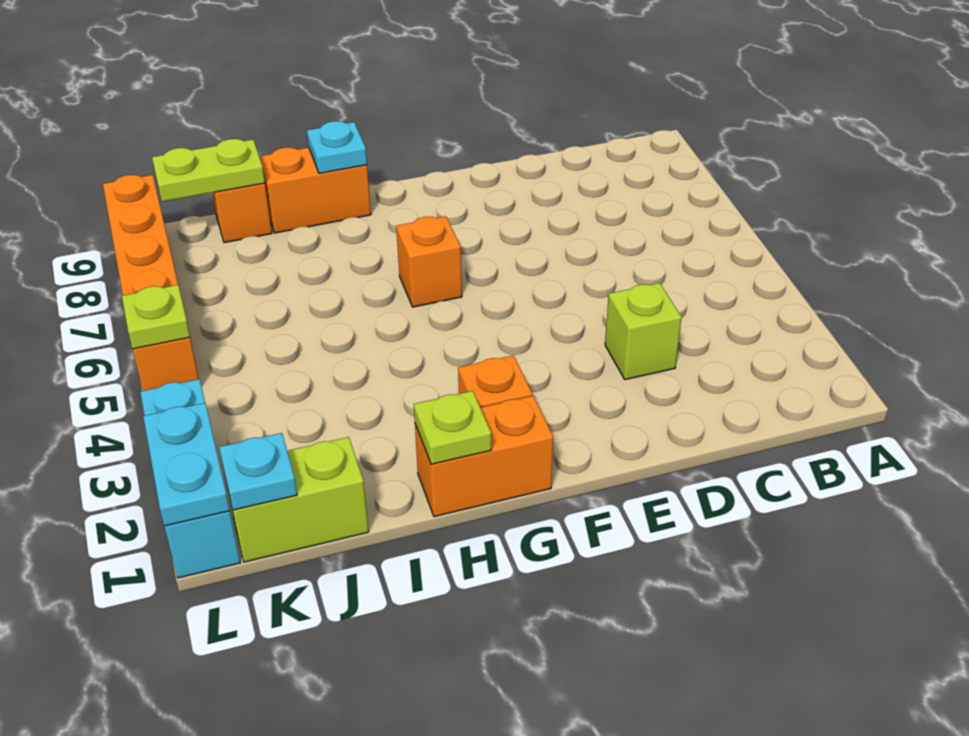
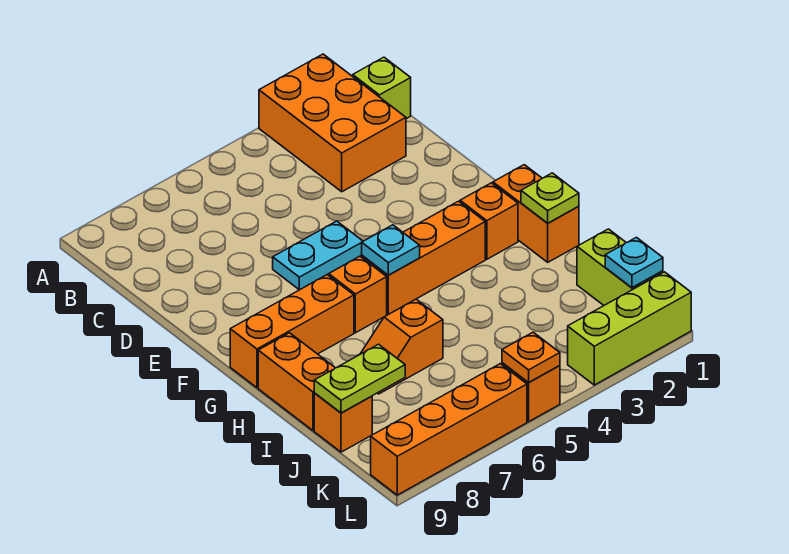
none -> orange 2x3 brick [259,54,406,192]
lime 1x1 brick [605,283,682,380] -> lime 1x1 brick moved to [353,57,411,119]
none -> orange 1x3 brick [362,201,485,314]
none -> orange 1x3 brick [230,275,354,388]
cyan 1x1 plate [307,121,367,173] -> cyan 1x1 plate moved to [362,225,420,275]
none -> orange 1x2 slope [360,299,443,394]
lime 1x2 plate [152,139,265,202] -> lime 1x2 plate turned to [314,344,405,413]
cyan 1x3 brick [140,379,240,578] -> lime 1x3 brick [568,272,691,385]
cyan 1x2 plate [143,403,230,526] -> cyan 1x2 plate moved to [273,221,363,290]
lime 1x1 plate [122,285,190,349] -> orange 1x1 plate [502,332,560,383]

